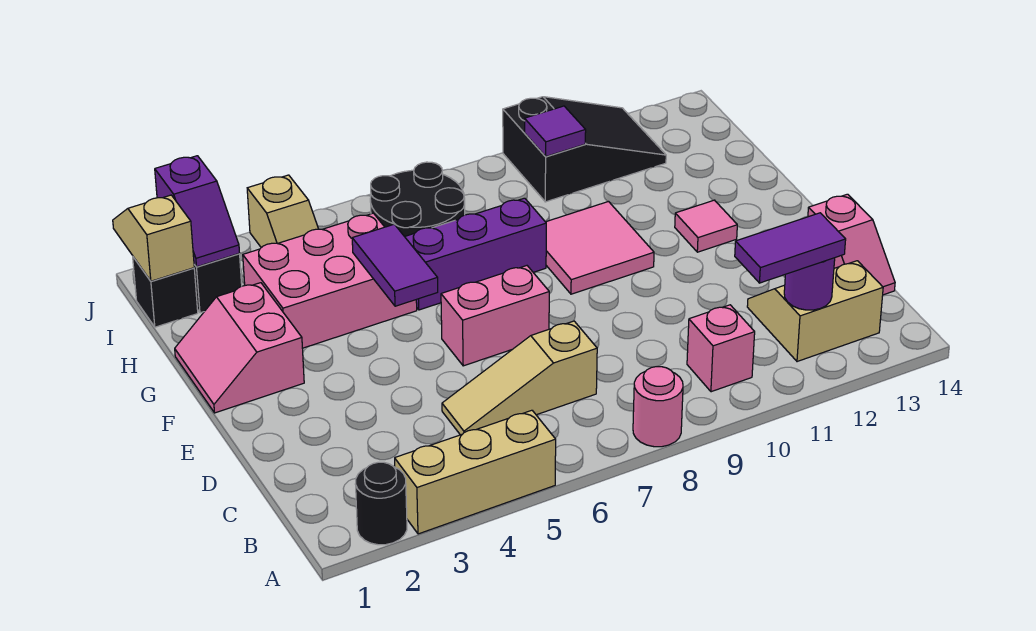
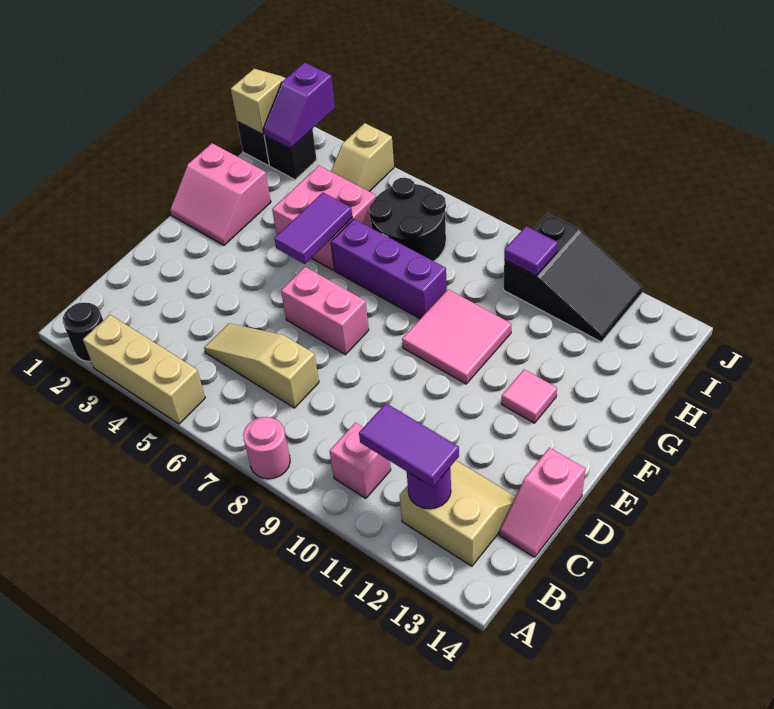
pink 2x2 slope [175,283,304,413] -> pink 2x2 slope turned to [170,143,271,245]
pink 2x3 brick [243,213,417,348] -> pink 2x2 brick [272,166,376,270]

